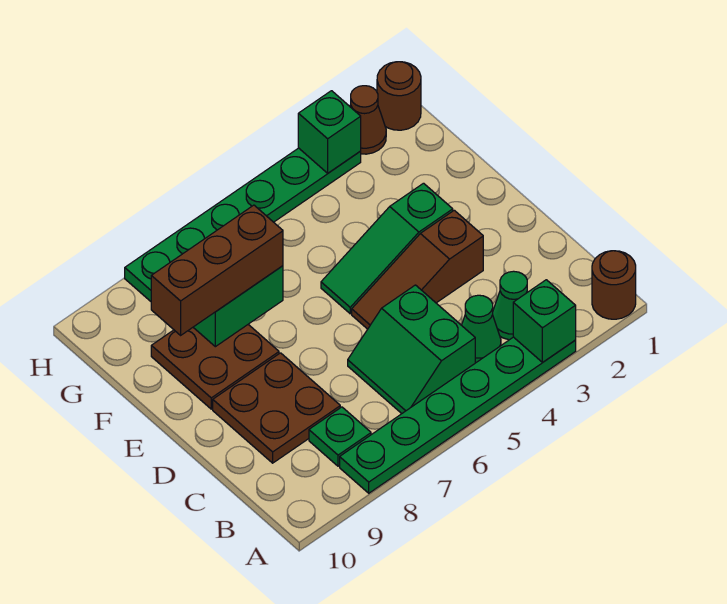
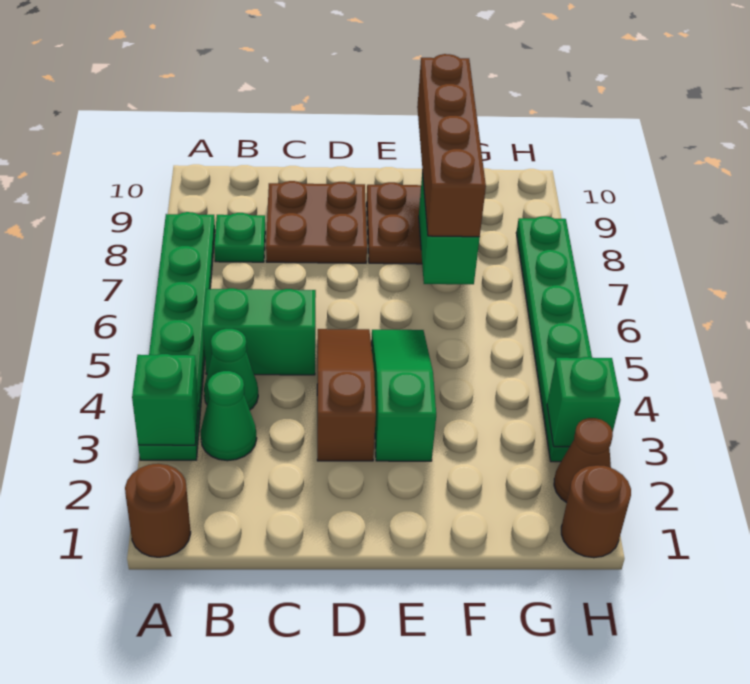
brown 1x3 brick [151,205,283,335] -> brown 1x4 brick [417,54,486,237]

